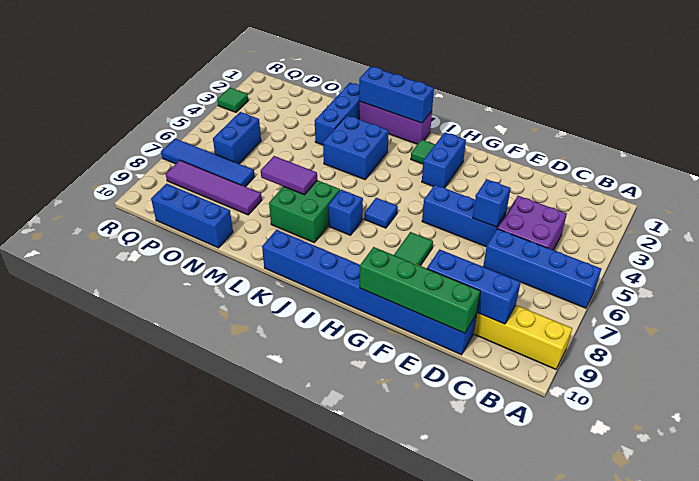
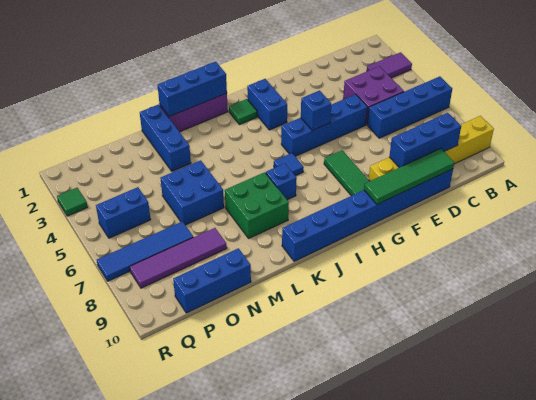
green 1x4 brick [360,247,480,333] -> green 1x4 tile [364,149,454,204]
blue 1x3 brick [422,185,506,247] -> blue 1x4 brick [281,94,368,156]
blue 1x1 brick [473,179,511,227] -> blue 1x1 brick moved to [301,91,331,130]
blue 2x2 brick [323,115,389,180] -> blue 2x2 brick moved to [160,160,224,225]
purple 1x2 tile [261,156,317,195] -> purple 1x2 tile moved to [367,52,412,78]
blue 1x2 brick [213,112,261,164] -> blue 1x2 brick turned to [96,187,151,238]

